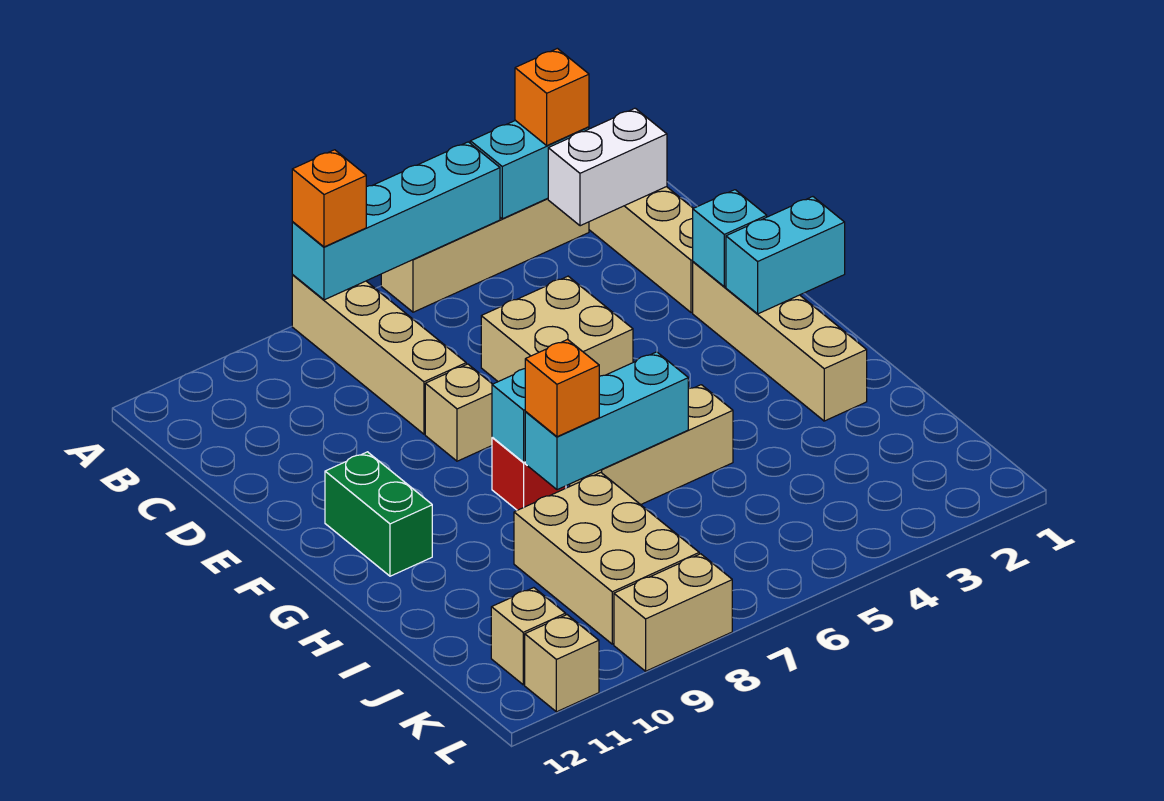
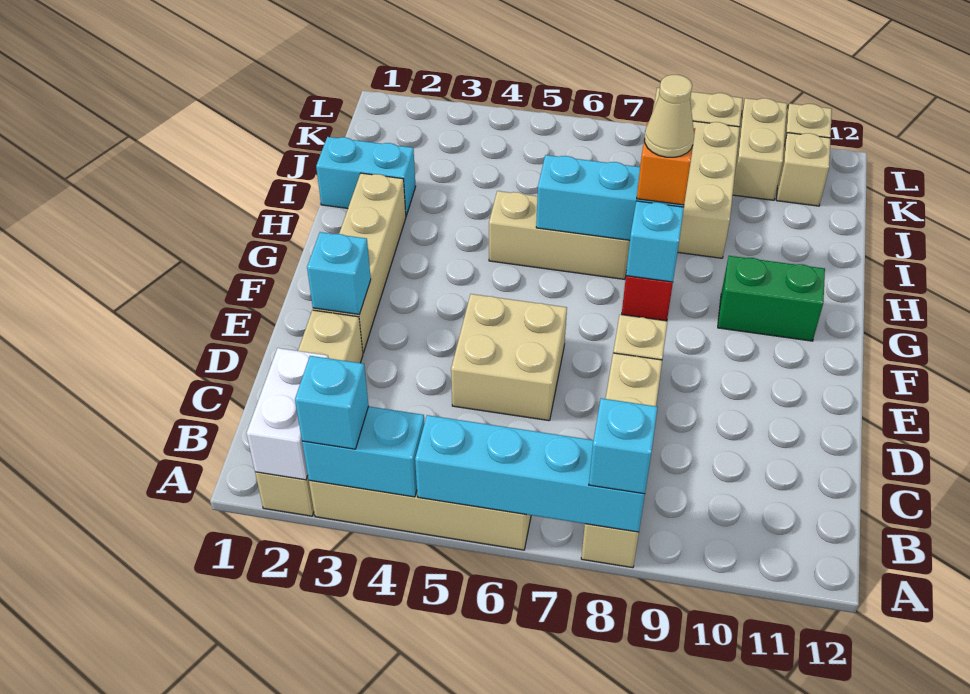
orange 1x1 brick [515,48,589,145] -> cyan 1x1 brick [295,356,369,449]
orange 1x1 brick [292,150,366,247] -> cyan 1x1 brick [589,398,658,494]
white 1x2 brick [548,108,667,226] -> white 1x2 brick turned to [247,348,328,480]
cyan 1x2 brick [726,197,845,314] -> cyan 1x2 brick moved to [316,137,416,216]
green 1x2 brick [325,452,432,576] -> green 1x2 brick turned to [718,256,825,341]
none -> tan 1x1 cone [645,75,694,157]
none -> tan 1x2 brick [733,98,787,200]

